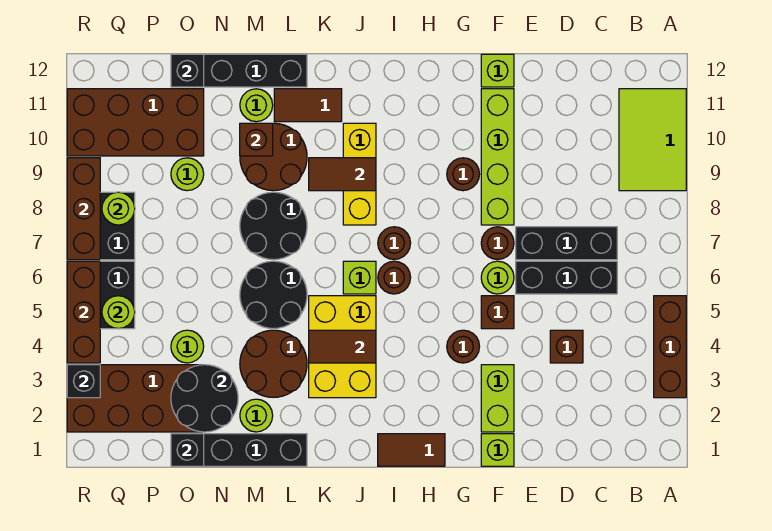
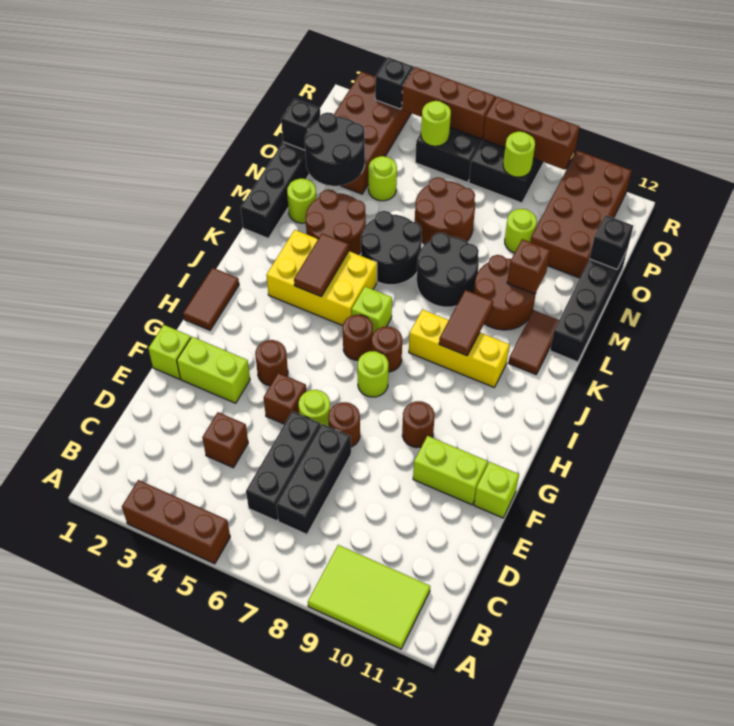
lime 1x4 brick [481,89,514,225] -> lime 1x2 brick [413,436,488,505]
lime 1x1 round brick [240,89,273,122] -> lime 1x1 round brick moved to [358,351,388,397]
none -> brown 2x2 round brick [415,177,475,244]

